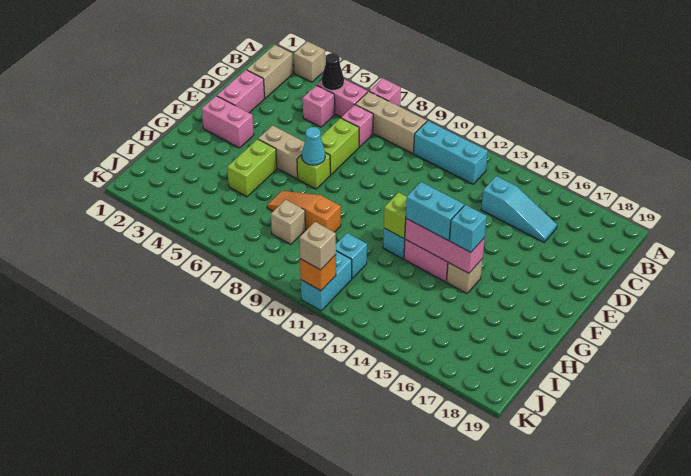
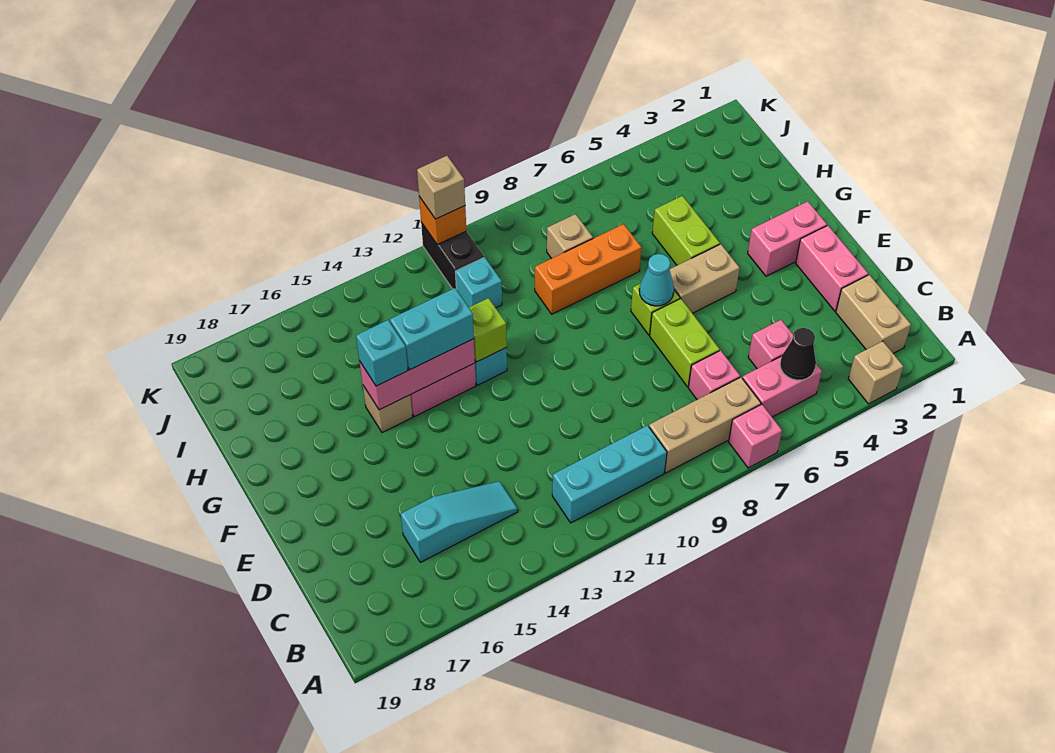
cyan 1x3 slope [481,176,557,242] -> cyan 1x3 slope turned to [401,481,518,562]
orange 1x3 slope [267,191,341,232] -> orange 1x3 brick [535,224,641,314]
cyan 1x2 brick [301,251,352,311] -> black 1x2 brick [421,222,484,289]

